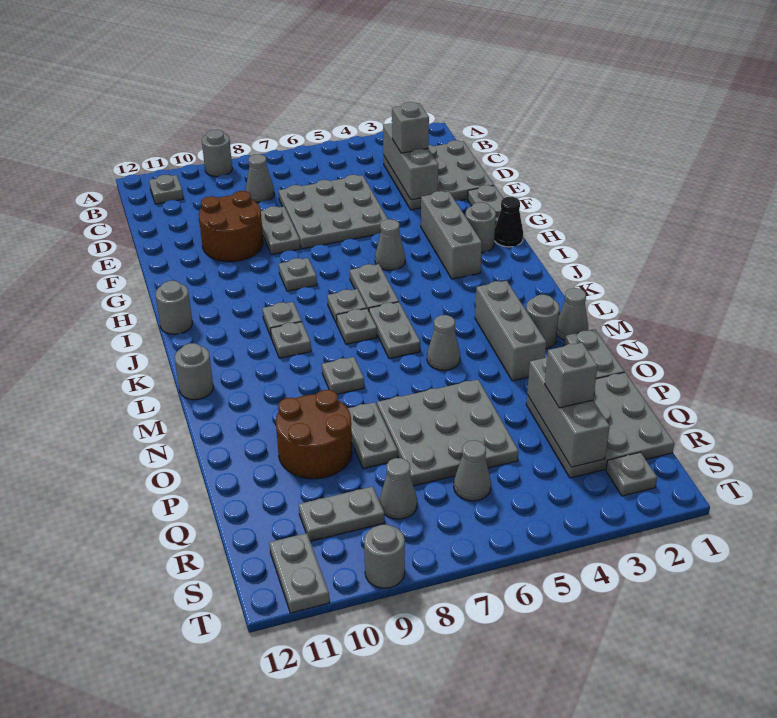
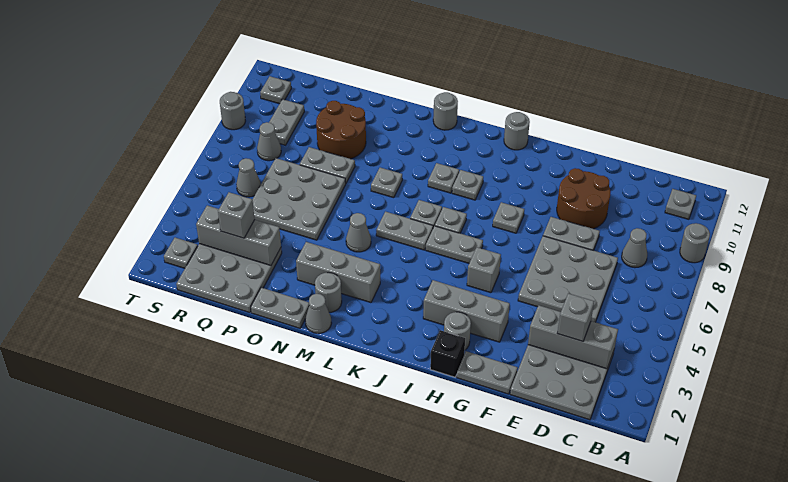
black 1x1 cone [494,197,523,247] -> black 1x1 brick [430,330,465,377]
grey 1x1 cone [375,219,405,270] -> grey 1x1 brick [467,247,501,293]
grey 1x2 plate [269,533,329,613] -> grey 1x1 plate [260,76,291,104]

